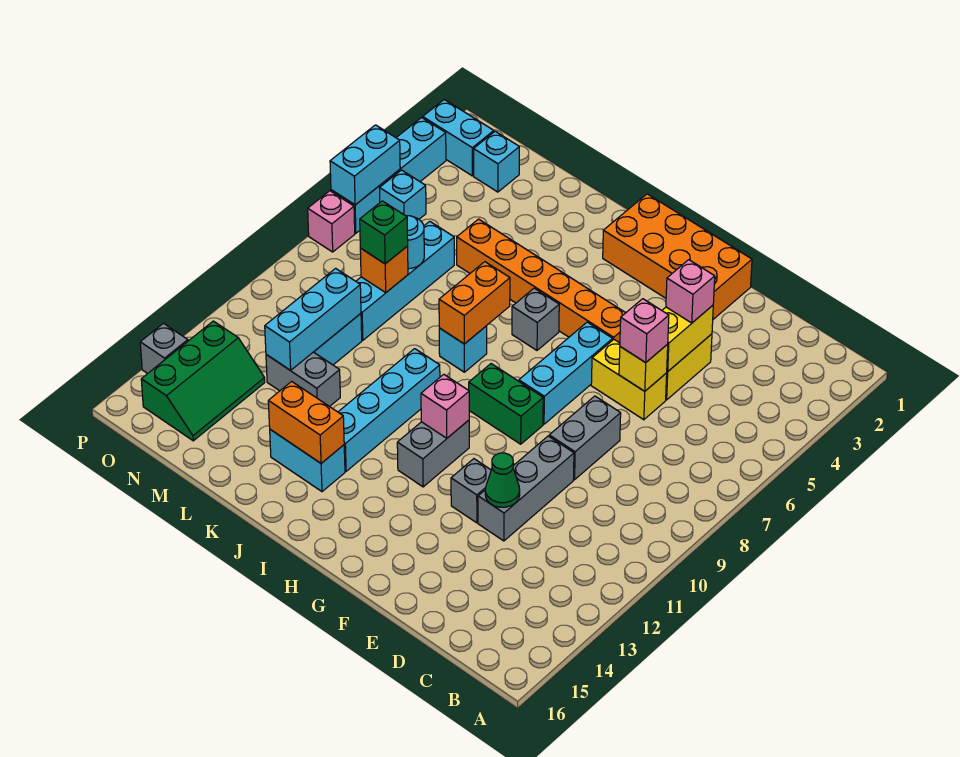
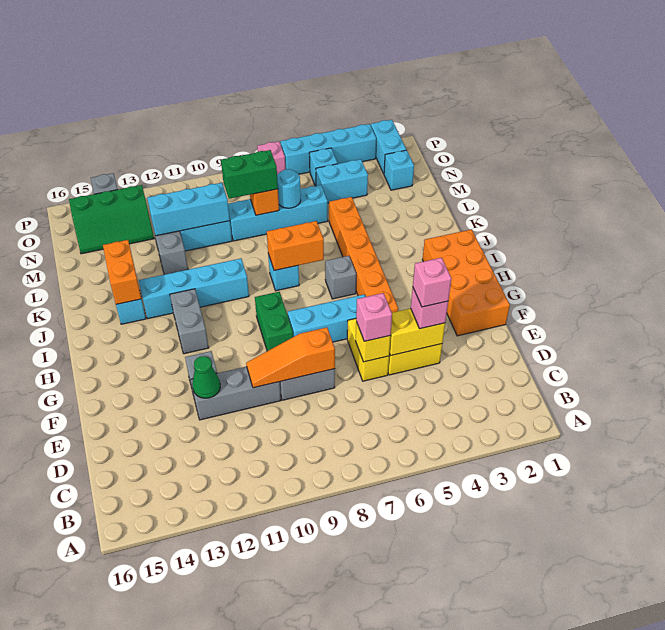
none -> orange 1x3 slope [246,327,335,388]
grey 1x2 brick [397,420,469,487] -> grey 1x2 brick turned to [170,289,209,354]
pink 1x1 brick [421,374,469,438] -> pink 1x1 brick moved to [413,258,451,307]
green 1x1 brick [360,201,408,264] -> green 1x2 brick [221,150,278,199]
cyan 1x2 brick [330,125,400,205] -> cyan 1x2 brick moved to [316,159,368,203]

